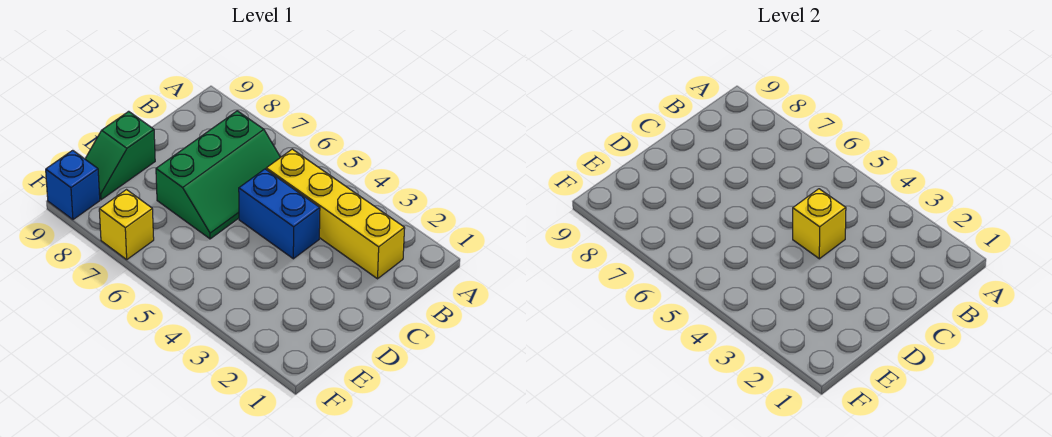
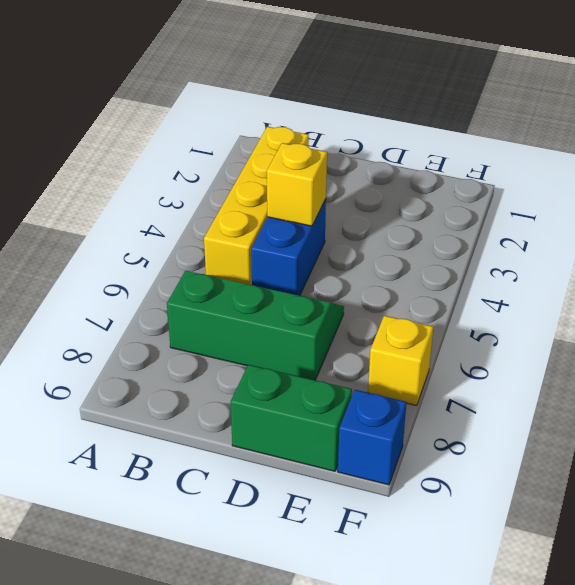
green 1x2 slope [85,111,155,200] -> green 1x2 brick [231,365,352,471]

